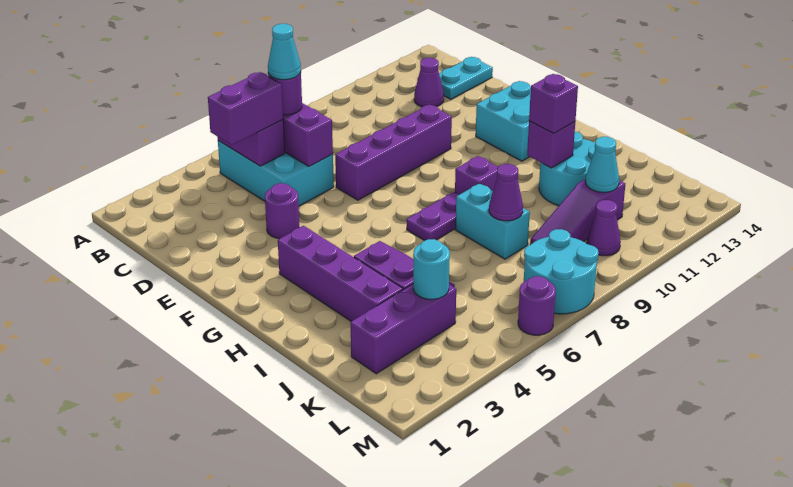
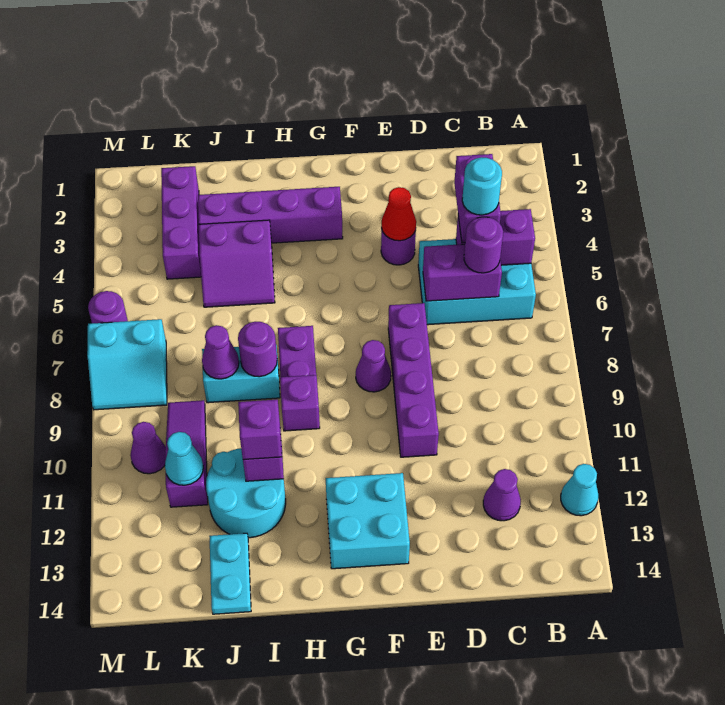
cyan 1x1 cone [268,24,301,80] -> cyan 1x1 cone moved to [561,464,598,516]
cyan 1x2 plate [439,57,493,99] -> cyan 1x2 plate moved to [209,533,251,614]
none -> red 1x1 cone [381,187,416,241]
none -> purple 1x1 cone [356,340,391,392]
none -> purple 1x1 round brick [238,322,277,377]
cyan 1x1 round brick [413,239,450,299] -> cyan 1x1 round brick moved to [462,157,502,215]
cyan 2x2 round brick [524,229,598,314] -> cyan 2x2 slope [87,319,167,410]

